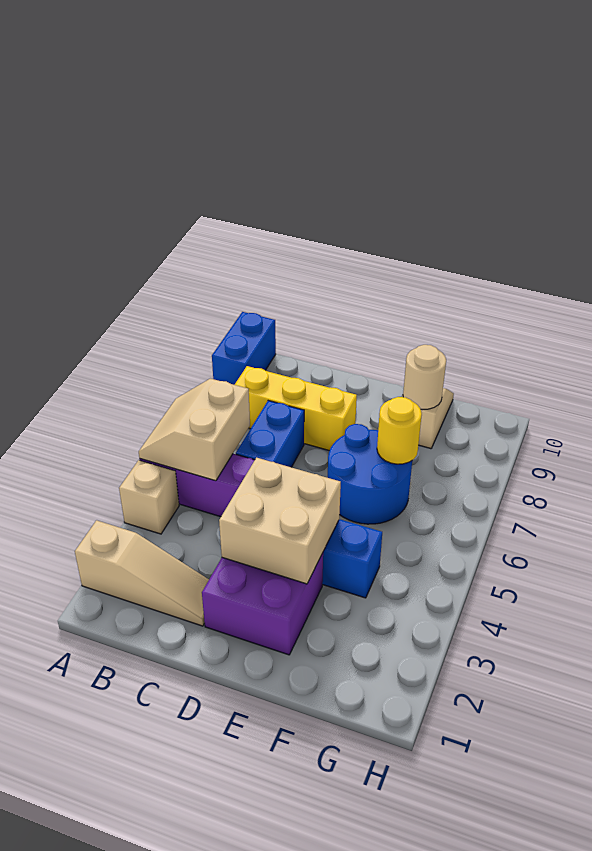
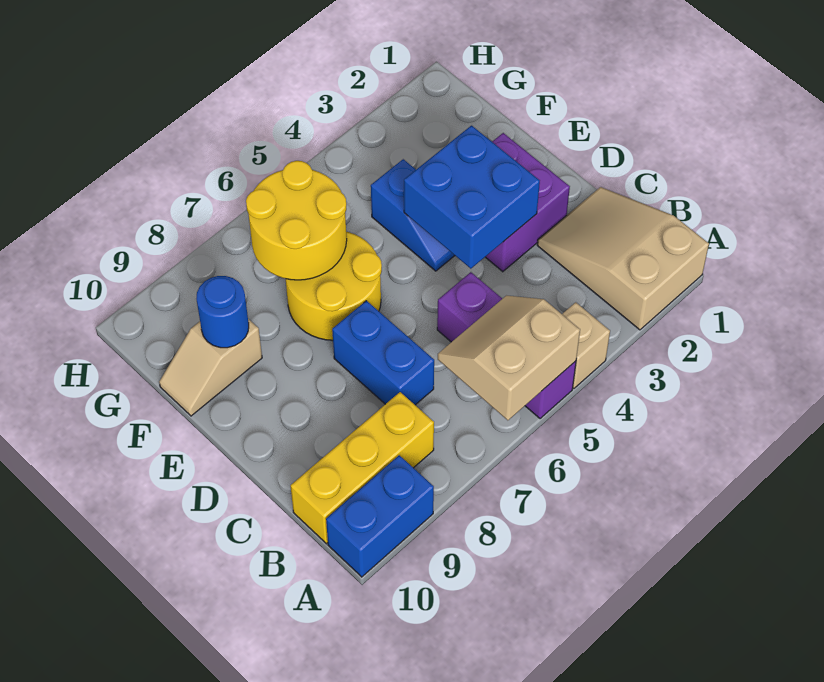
tan 1x3 slope [75,520,209,626] -> tan 2x3 slope [537,187,709,330]
tan 2x2 slope [139,378,250,481] -> tan 2x2 slope turned to [438,296,580,420]
yellow 1x3 brick [235,366,357,451] -> yellow 1x3 brick turned to [291,392,434,544]
blue 1x2 brick [236,401,304,467] -> blue 1x2 brick turned to [332,301,434,405]
tan 2x2 brick [219,458,341,584] -> blue 2x2 brick [404,126,540,269]
blue 2x2 round brick [328,424,412,524] -> yellow 2x2 round brick [286,232,382,340]
yellow 1x1 round brick [377,397,422,464] -> yellow 2x2 round brick [246,161,347,280]
tan 1x1 round brick [403,345,446,409] -> blue 1x1 round brick [196,276,249,348]

